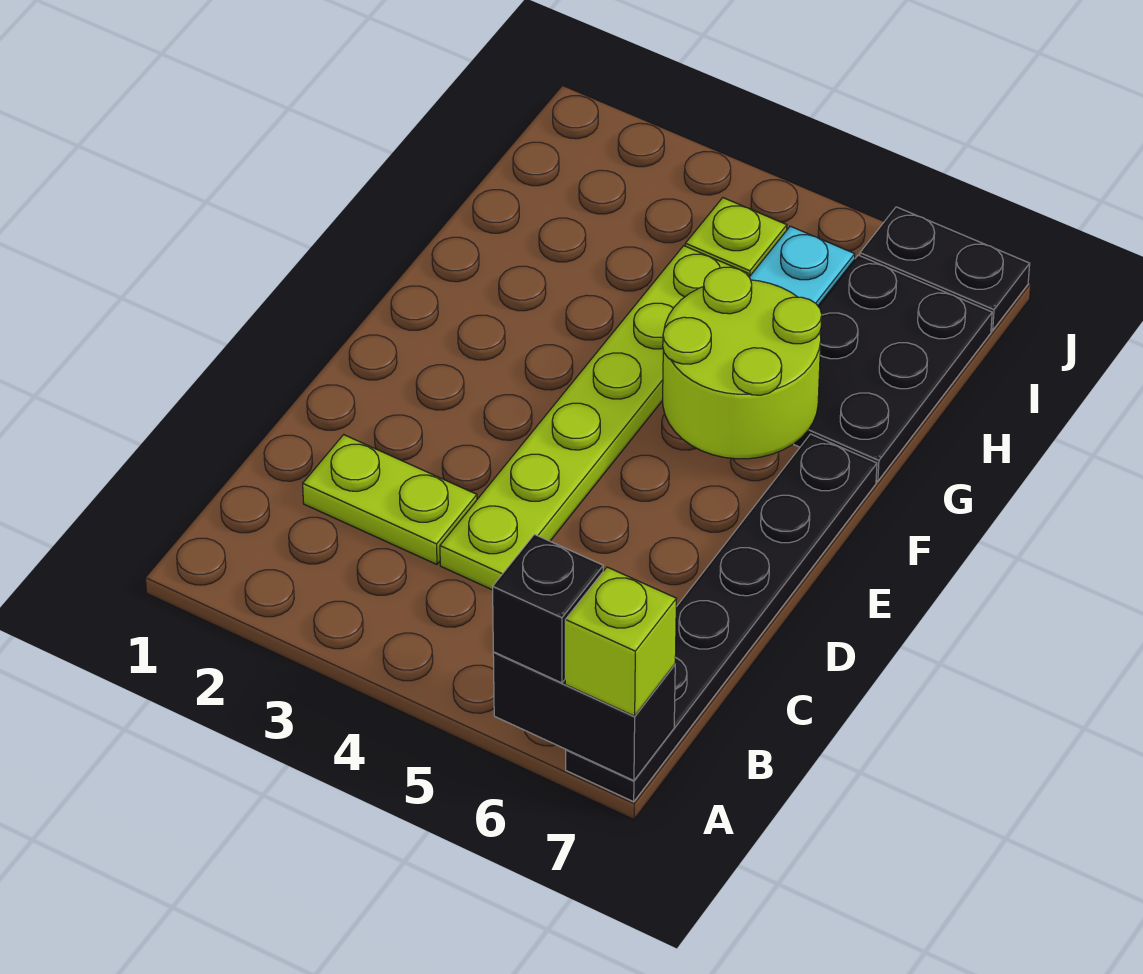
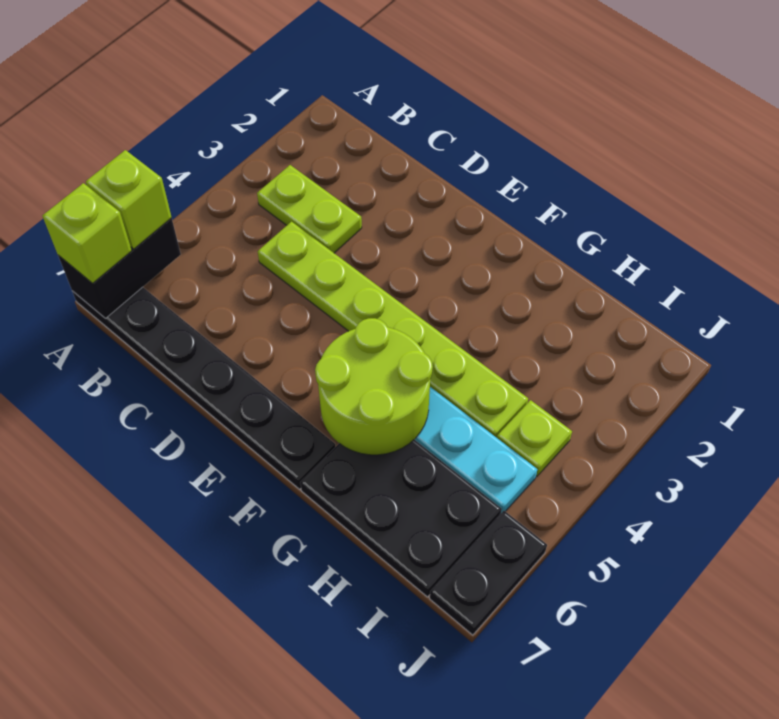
black 1x1 brick [493,534,603,683] -> lime 1x1 brick [86,150,172,249]
lime 1x2 plate [303,435,477,564] -> lime 1x2 plate turned to [257,165,362,253]

